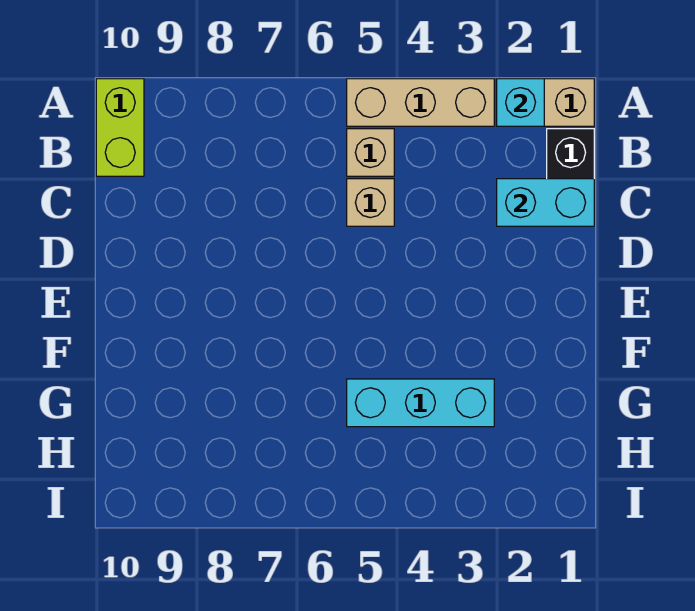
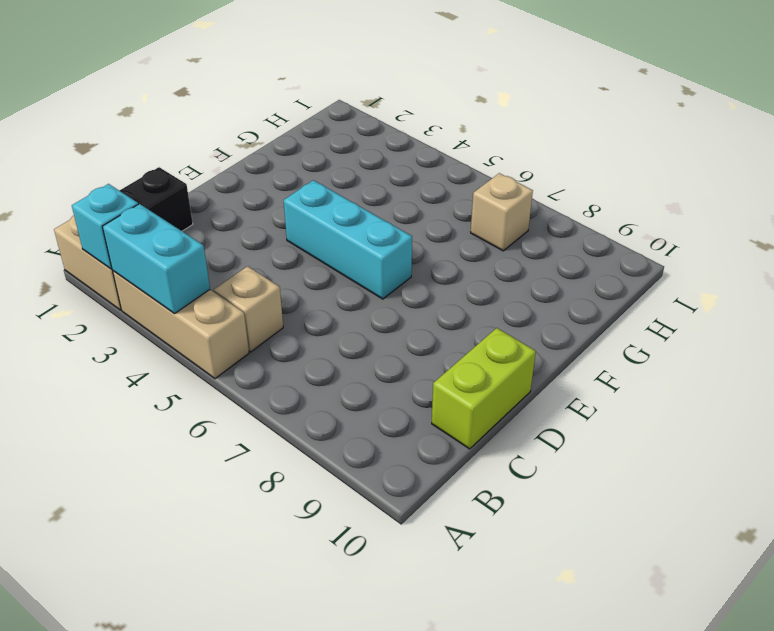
lime 1x2 brick [96,79,144,176] -> lime 1x2 brick moved to [432,328,536,449]
cyan 1x2 brick [497,179,594,226] -> cyan 1x2 brick moved to [103,204,210,314]
tan 1x1 brick [347,179,394,226] -> tan 1x1 brick moved to [471,173,533,251]
cyan 1x3 brick [347,379,494,427] -> cyan 1x3 brick moved to [284,180,412,299]

